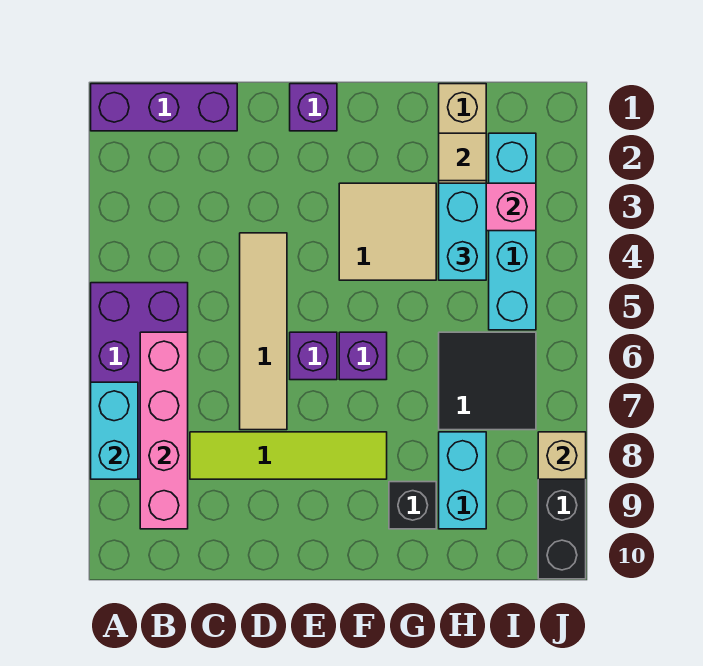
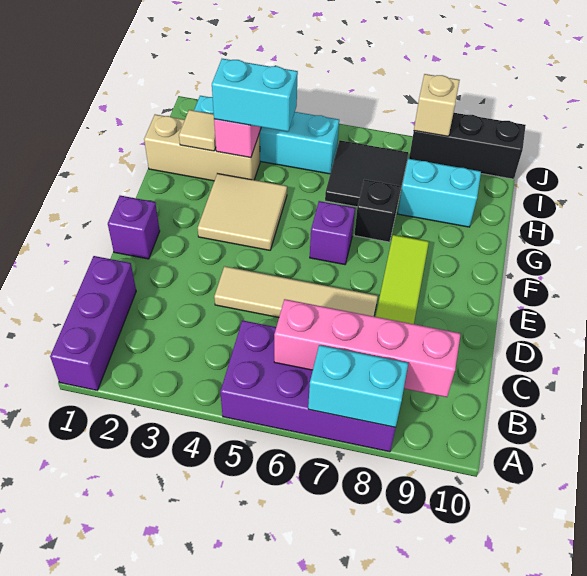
purple 1x1 brick [290,332,337,380] -> none
black 1x1 brick [389,482,436,529] -> black 1x1 brick moved to [354,179,400,242]

